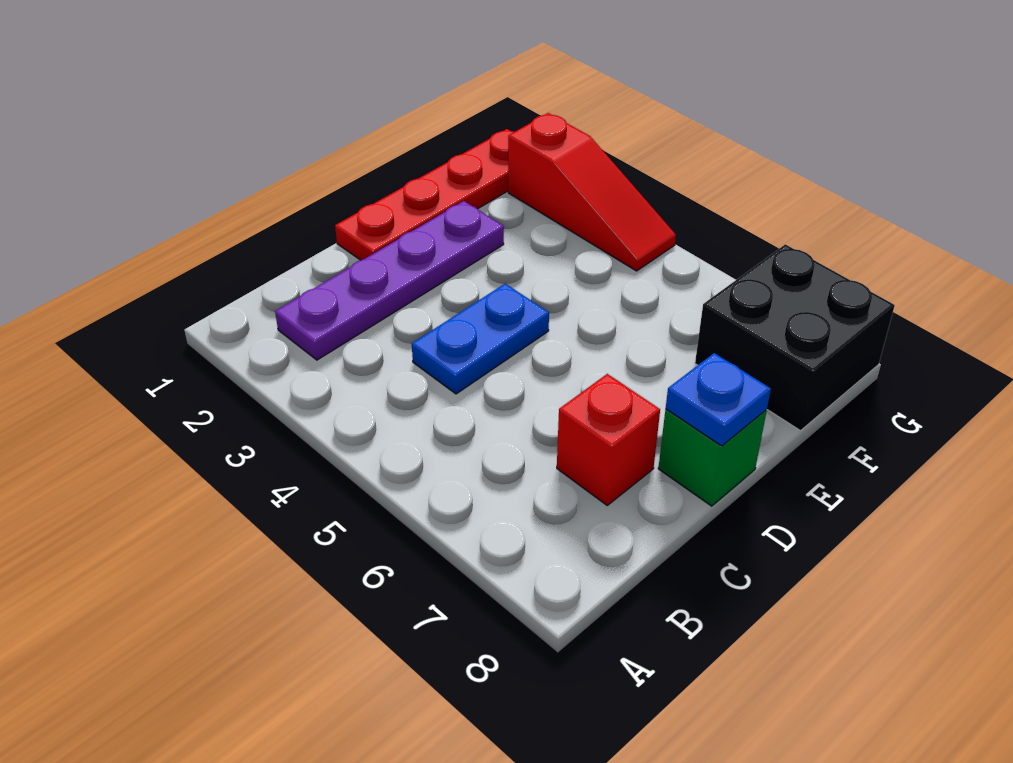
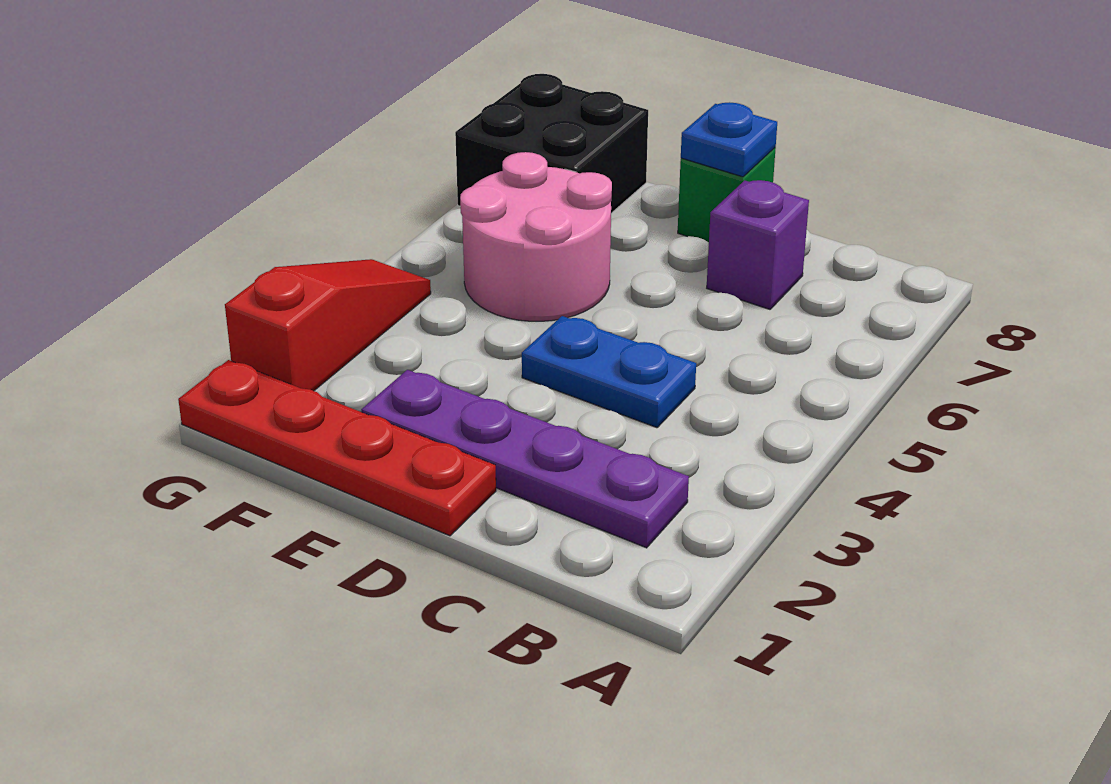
red 1x1 brick [557,374,660,505] -> purple 1x1 brick [707,180,809,309]
none -> pink 2x2 round brick [460,152,612,321]

